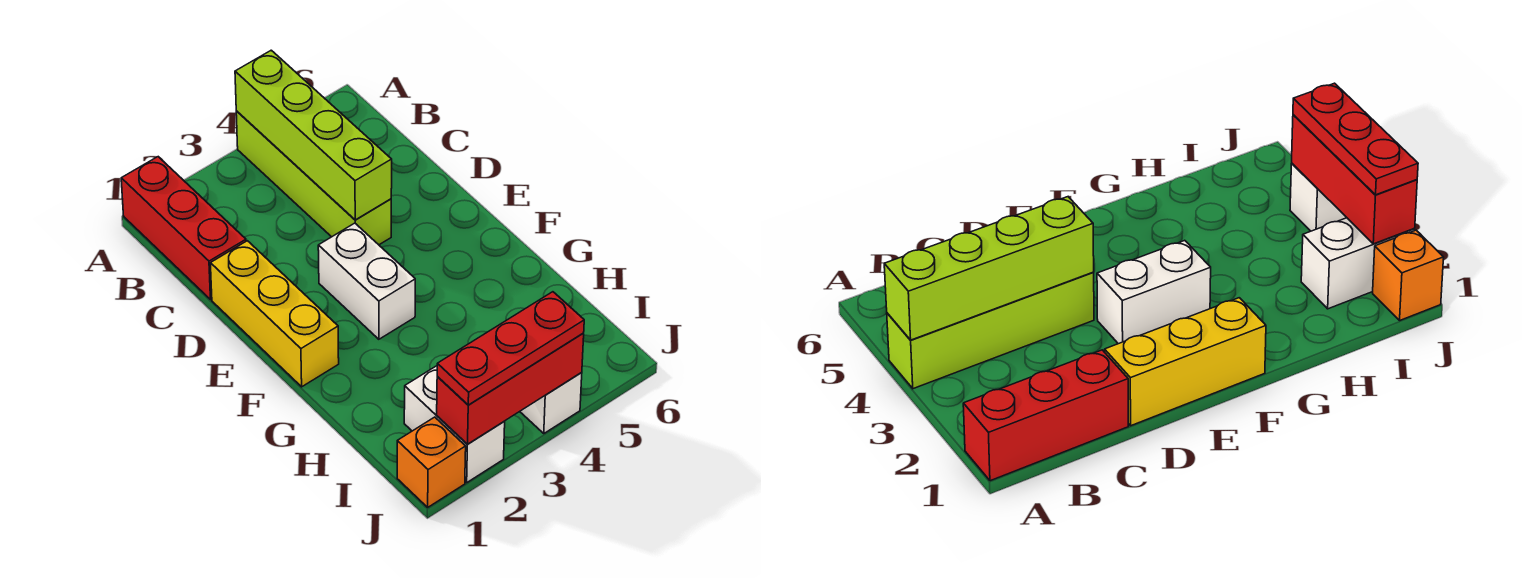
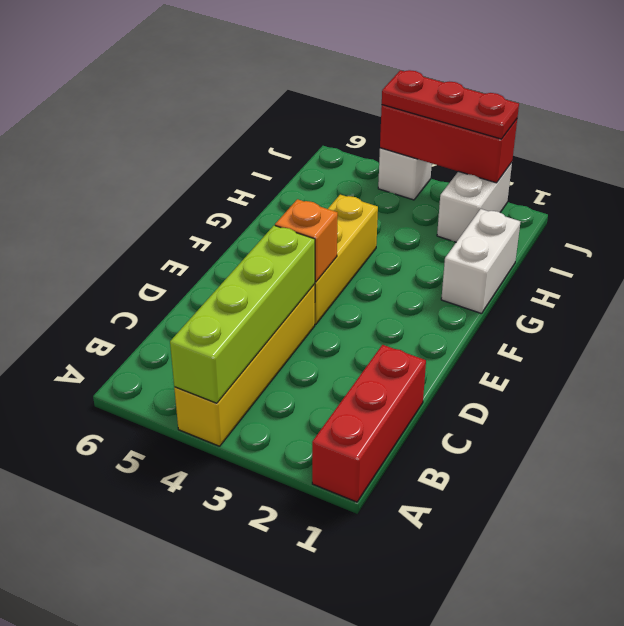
lime 1x4 brick [236,111,391,245] -> yellow 1x4 brick [174,284,315,446]
yellow 1x3 brick [210,241,339,387] -> yellow 1x3 brick moved to [315,195,378,325]
white 1x2 brick [318,223,415,339] -> white 1x2 brick moved to [441,209,521,314]
orange 1x1 brick [397,417,466,507] -> orange 1x1 brick moved to [275,199,338,282]

